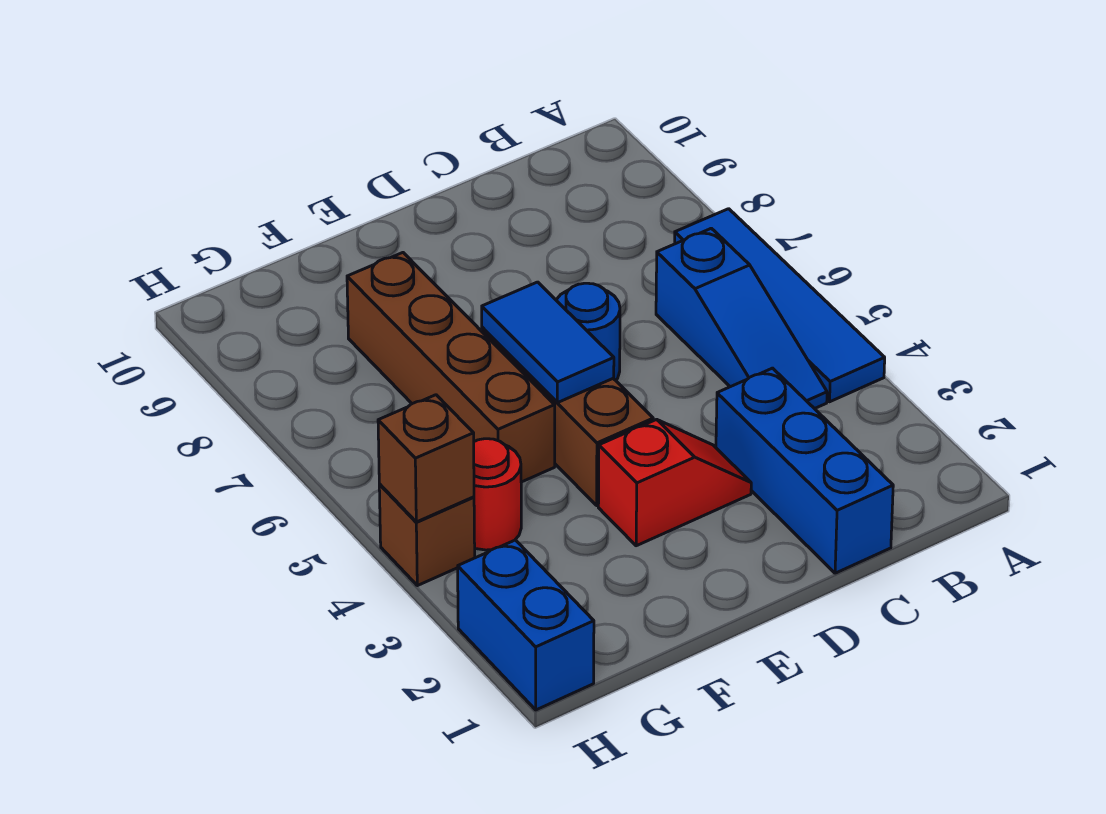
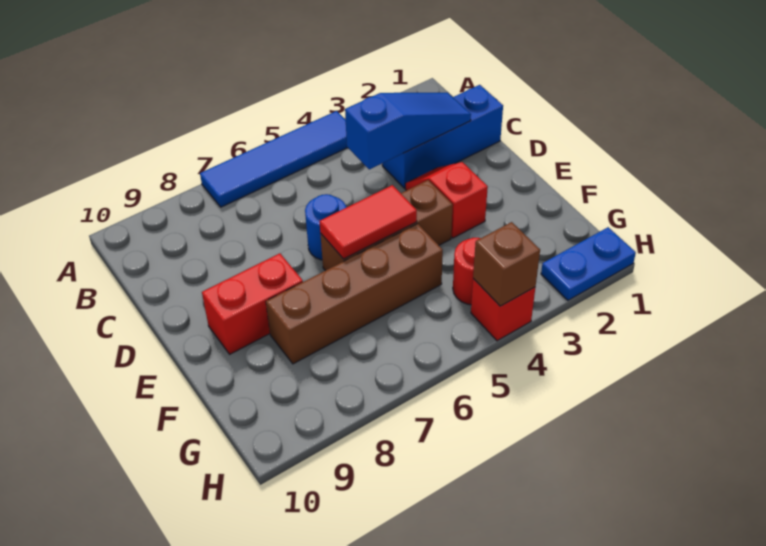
blue 1x3 slope [656,228,827,409] -> blue 1x3 slope moved to [345,93,471,169]
blue 1x2 tile [482,282,614,403] -> red 1x2 tile [320,185,417,259]
none -> red 1x2 brick [202,253,303,354]
blue 1x2 brick [458,540,594,710] -> blue 1x2 plate [541,227,636,300]
brown 1x1 brick [379,485,475,586] -> red 1x1 brick [471,278,535,341]

